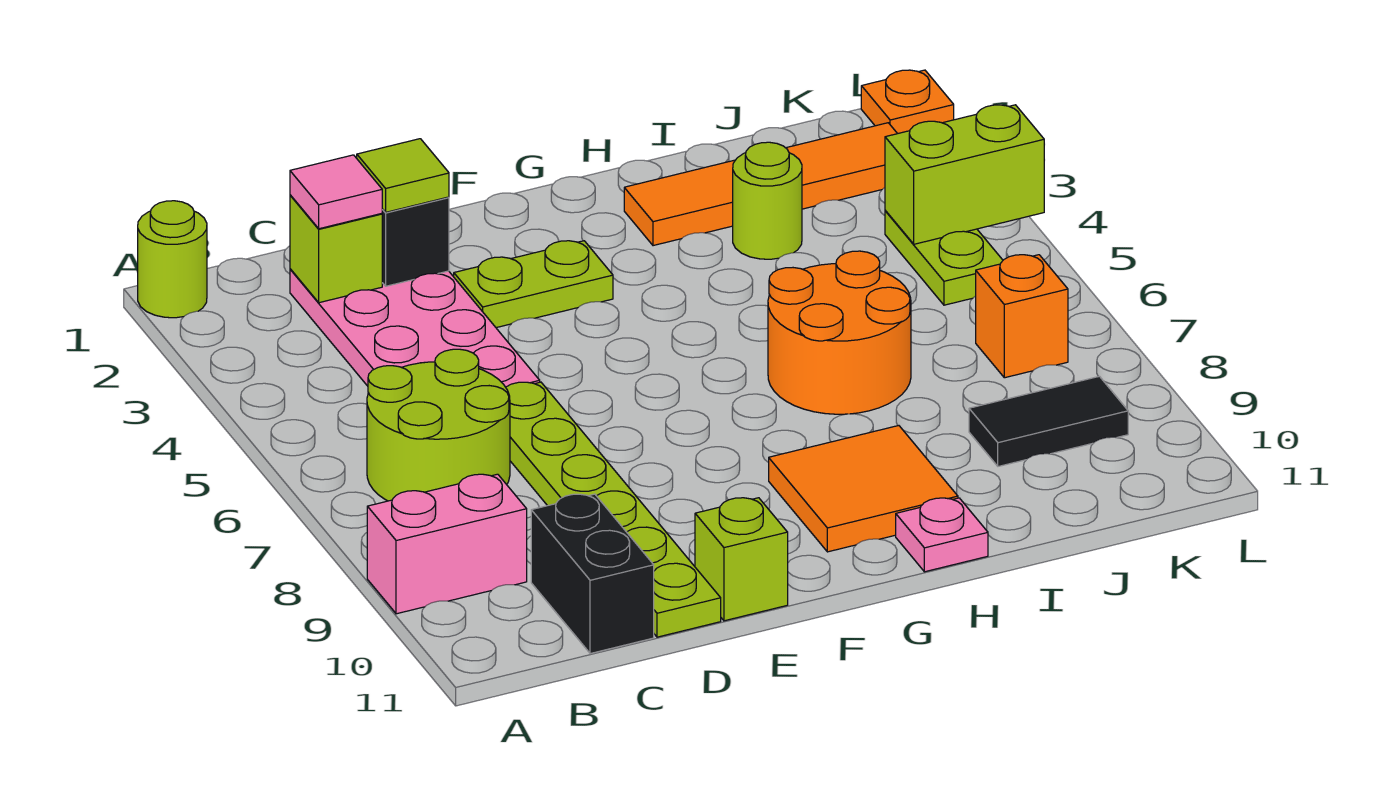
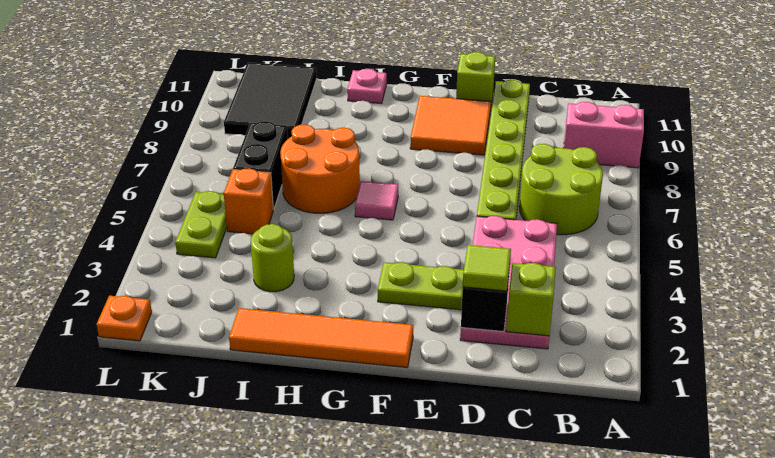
lime 1x1 round brick [138,201,207,318] -> none
pink 1x1 tile [290,155,382,229] -> pink 1x1 tile moved to [355,181,398,220]
black 1x2 brick [531,494,654,654] -> black 1x2 brick moved to [233,121,288,210]
orange 2x2 tile [769,426,958,552] -> orange 2x2 tile moved to [410,96,491,155]
orange 1x4 tile [624,123,897,246] -> orange 1x4 tile moved to [229,308,413,368]
black 1x2 tile [969,376,1128,466] -> black 2x3 tile [224,62,316,139]
lime 1x2 brick [885,105,1044,244] -> none
orange 1x1 brick [976,255,1068,378] -> orange 1x1 brick moved to [224,168,273,234]

